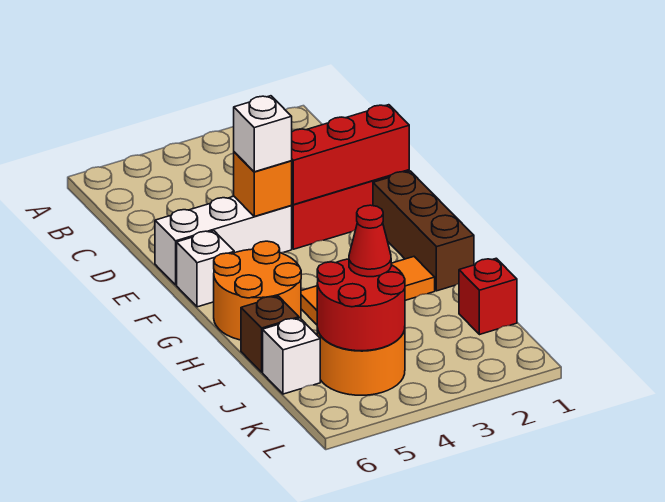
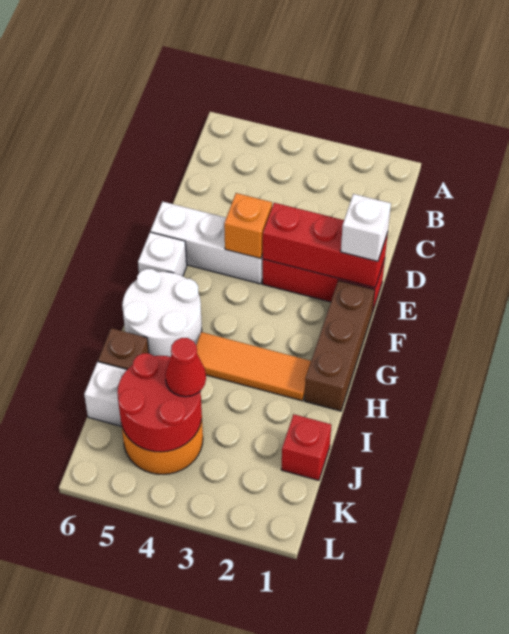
white 1x1 brick [234,96,292,172] -> white 1x1 brick moved to [341,194,391,261]
orange 2x2 round brick [214,241,301,340] -> white 2x2 round brick [122,269,202,357]

